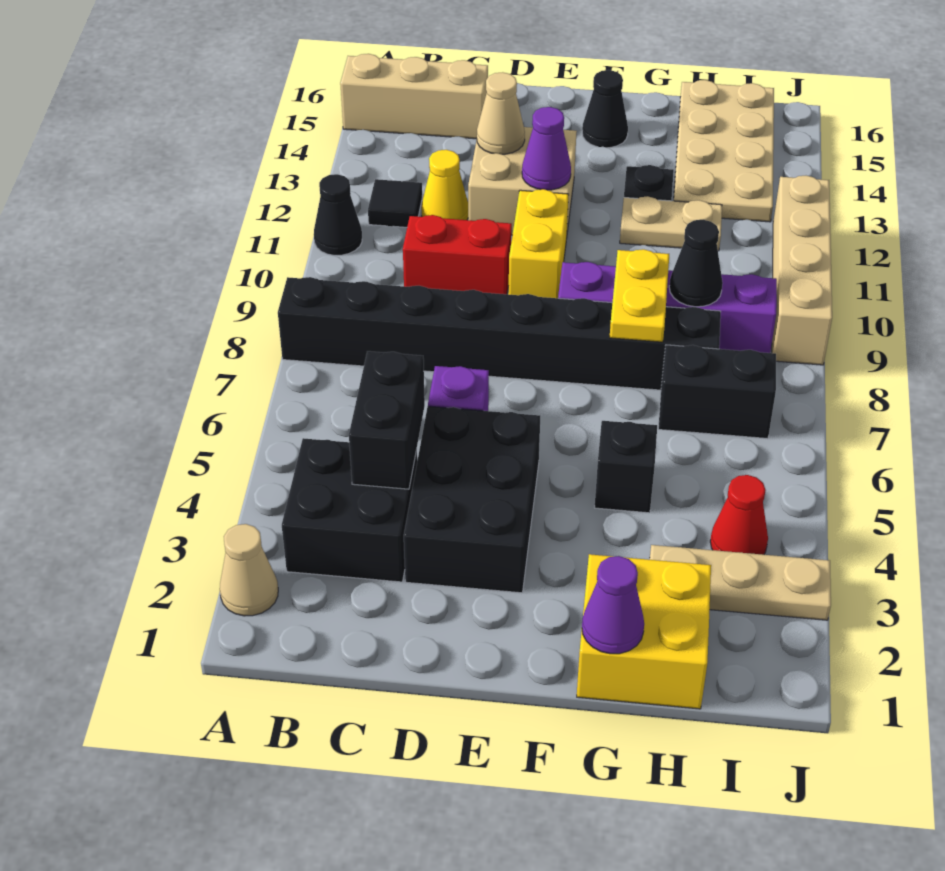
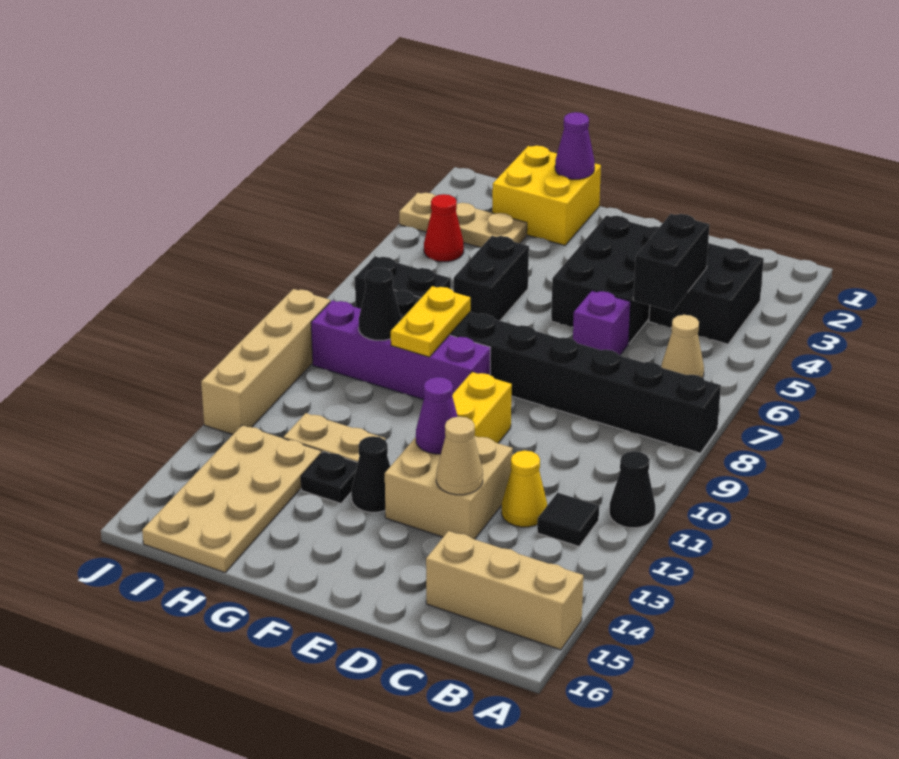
tan 1x1 cone [220,524,278,616] -> tan 1x1 cone moved to [661,315,704,378]
red 1x2 brick [403,215,512,294] -> none
black 1x1 cone [582,70,628,148] -> black 1x1 cone moved to [351,436,390,512]
black 1x1 brick [595,421,657,513] -> black 1x2 brick [454,236,529,321]

